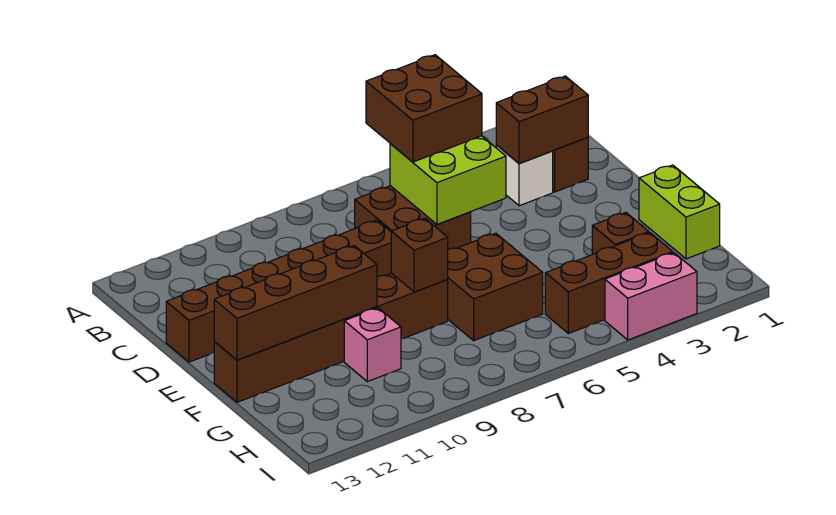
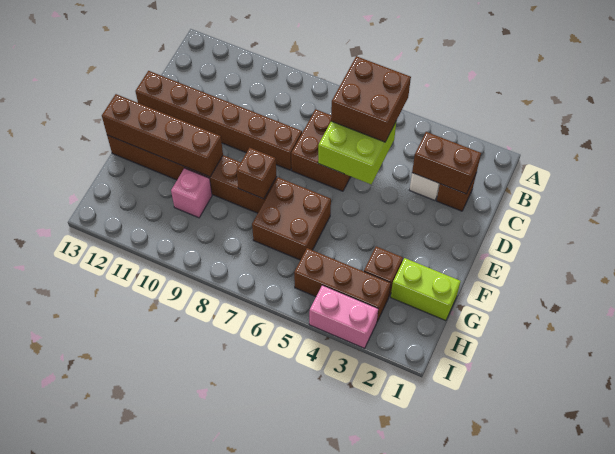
lime 1x2 brick [639,165,720,259] -> lime 1x2 brick turned to [391,258,461,321]

